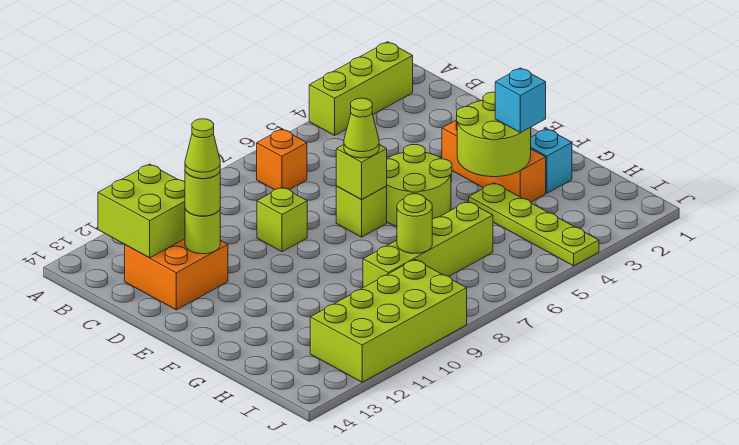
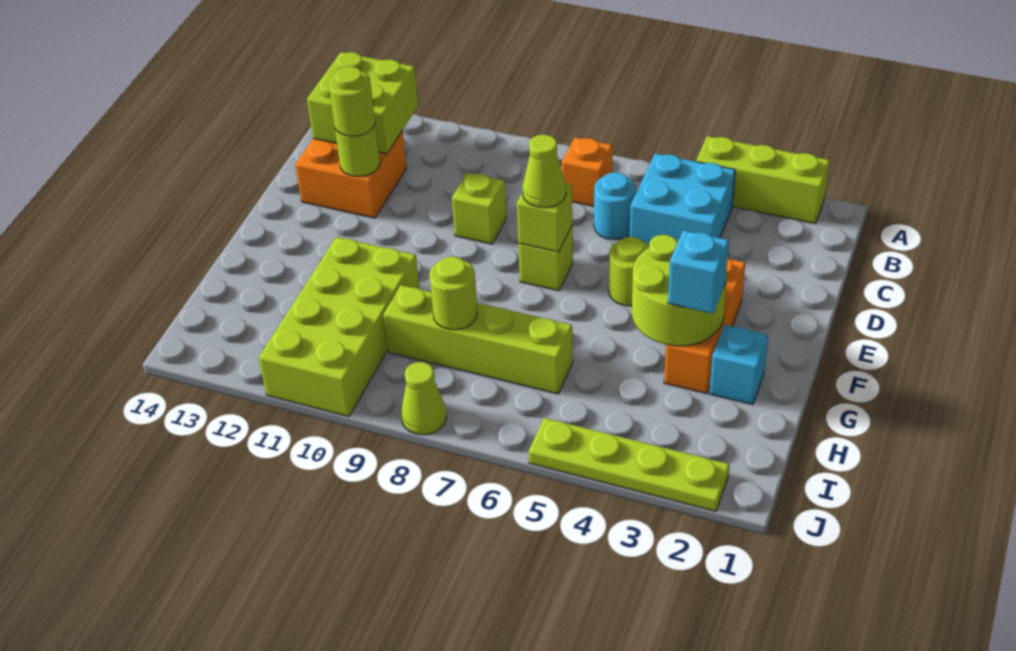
none -> cyan 2x2 brick [630,154,735,245]
none -> cyan 1x1 round brick [594,172,635,240]
lime 1x1 cone [185,119,220,179] -> lime 1x1 cone moved to [401,362,447,435]
lime 2x2 round brick [387,145,452,226] -> lime 1x1 round brick [609,237,649,306]
lime 1x4 plate [469,183,599,266] -> lime 1x4 plate turned to [529,418,730,511]
lime 2x4 brick [310,260,467,382] -> lime 2x4 brick turned to [259,237,420,417]

